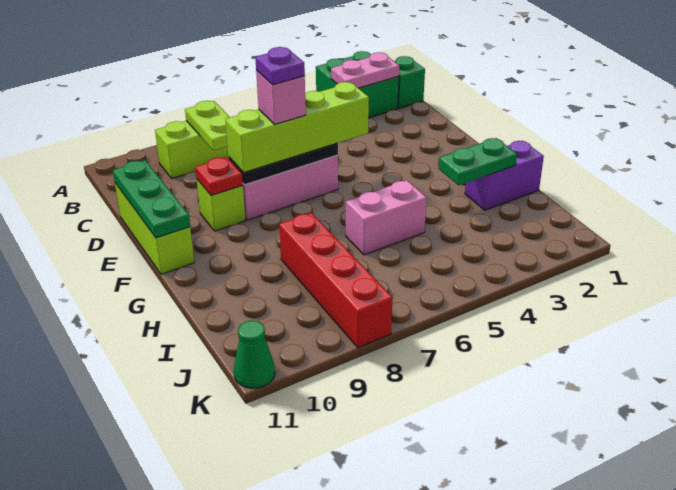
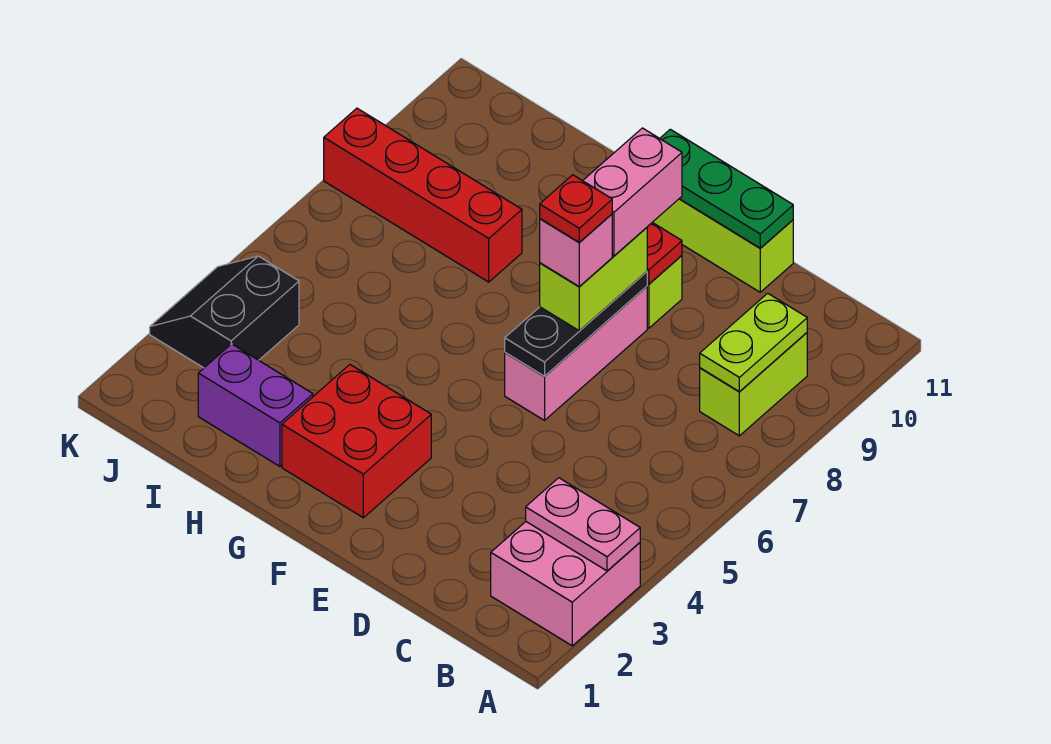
green 2x2 brick [316,51,399,118] -> pink 2x2 brick [491,522,640,646]
green 1x1 brick [394,56,425,108] -> none
pink 1x2 plate [331,52,399,88] -> pink 1x2 plate turned to [526,478,640,571]
lime 1x2 plate [185,101,230,151] -> lime 1x2 plate turned to [700,293,807,392]
lime 1x4 brick [225,82,369,173] -> lime 1x2 brick [540,228,647,331]
purple 1x1 plate [255,47,305,85] -> red 1x1 plate [540,175,612,242]
none -> red 2x2 brick [282,365,431,518]
purple 1x2 brick [465,141,544,210] -> purple 1x2 brick turned to [198,344,313,467]
green 1x2 plate [439,138,517,185] -> none
pink 1x2 brick [346,180,427,255] -> pink 1x2 brick moved to [583,128,682,256]
none -> black 2x2 slope [150,256,299,368]
green 1x1 cone [234,320,275,388] -> none

